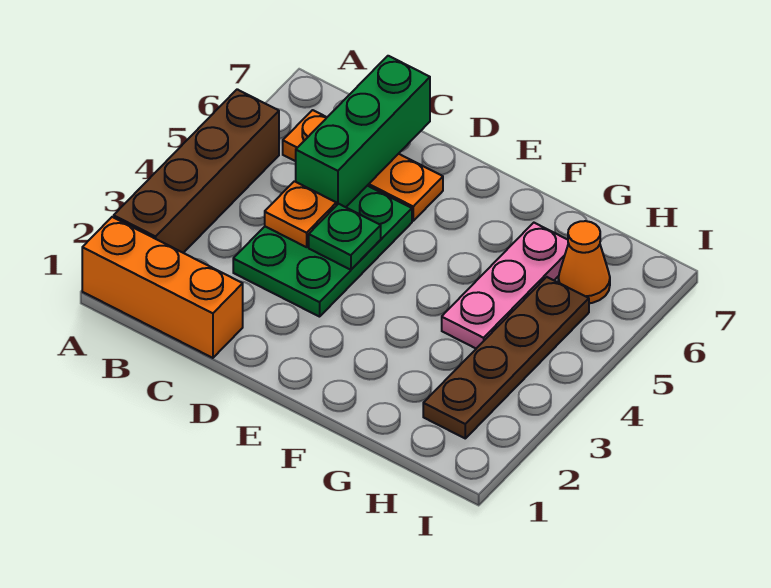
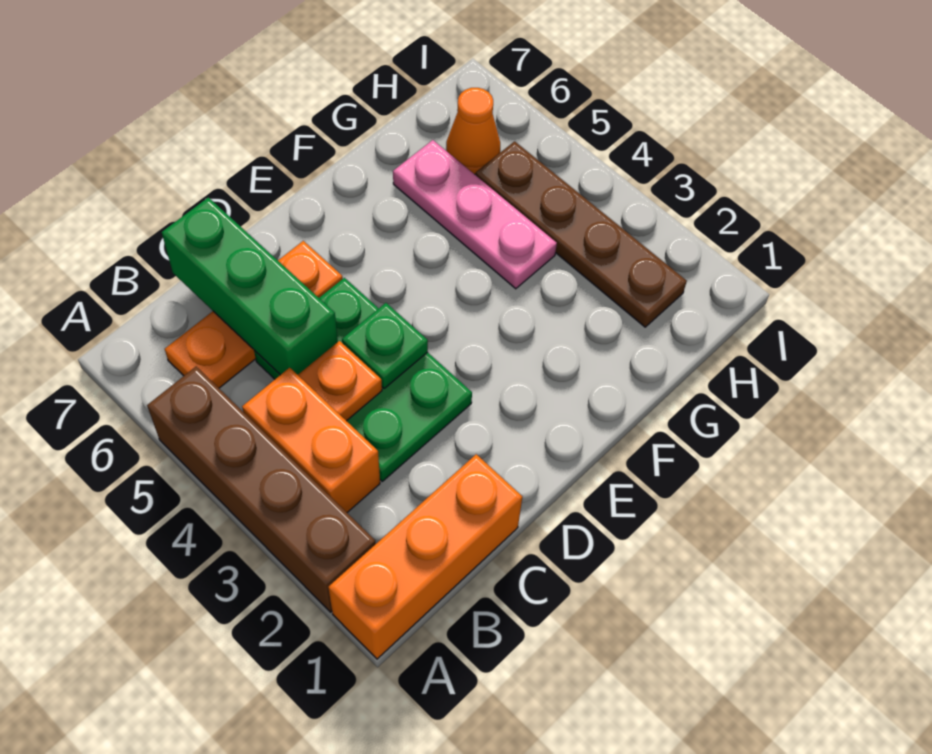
none -> orange 1x2 brick [242,368,380,512]

